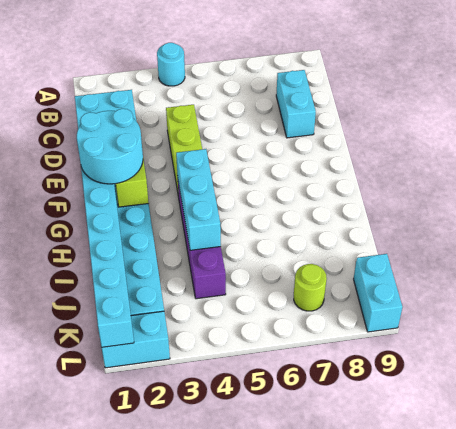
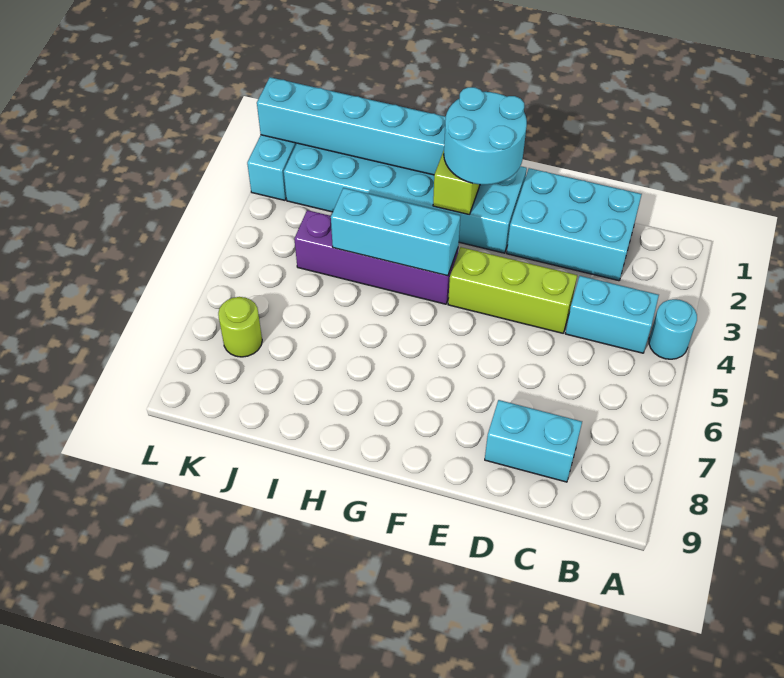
cyan 1x2 brick [354,254,402,332] -> cyan 1x2 brick moved to [565,276,659,353]

